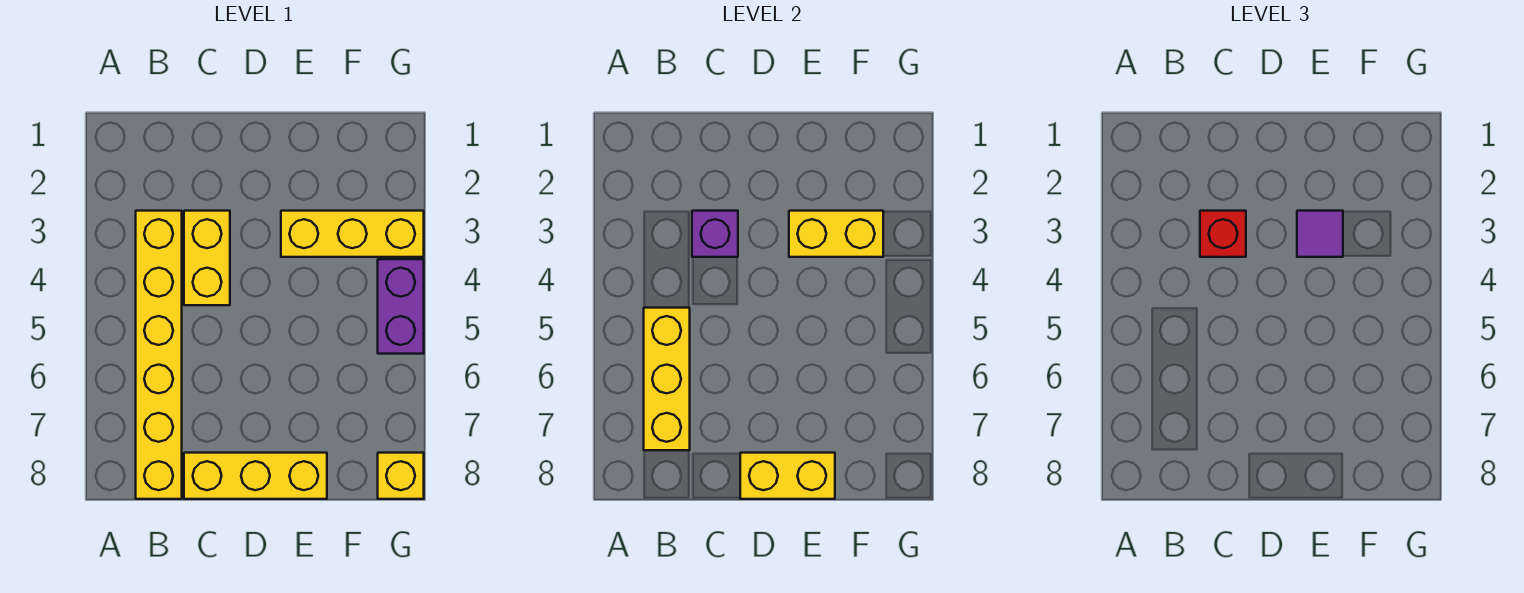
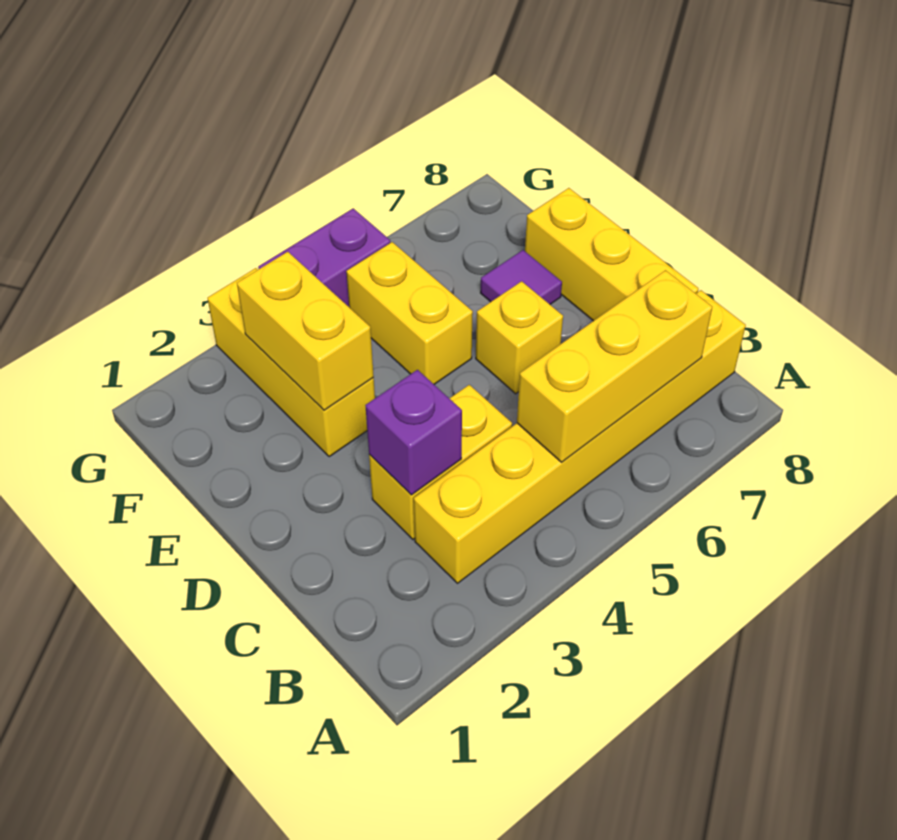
red 1x1 brick [1200,211,1246,257] -> none
yellow 1x2 brick [740,453,835,499] -> yellow 1x2 brick moved to [346,242,473,384]
purple 1x1 tile [1297,211,1343,257] -> purple 1x1 tile moved to [481,250,562,304]
yellow 1x1 brick [378,453,424,499] -> yellow 1x1 brick moved to [476,281,563,394]

